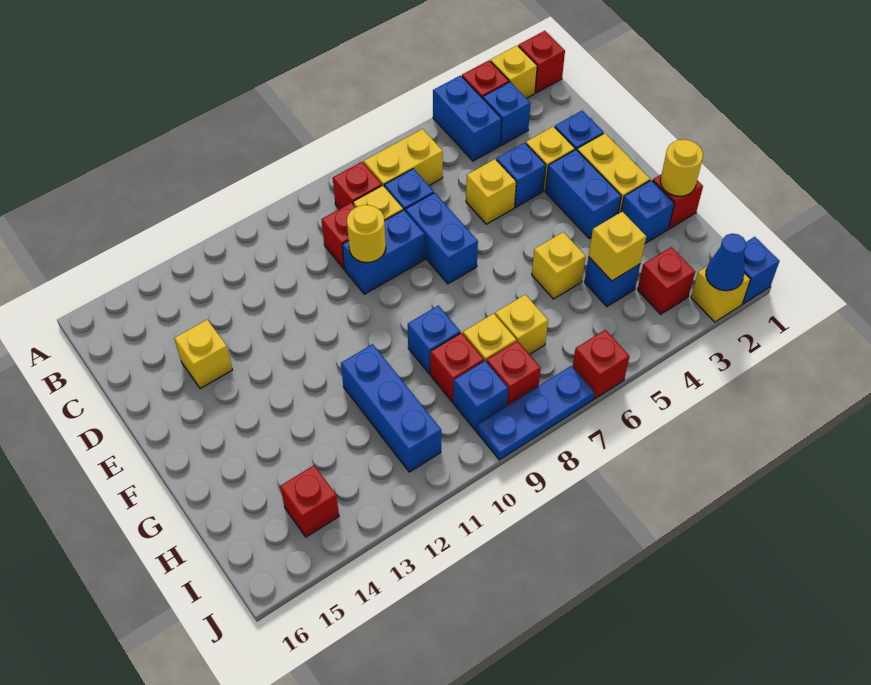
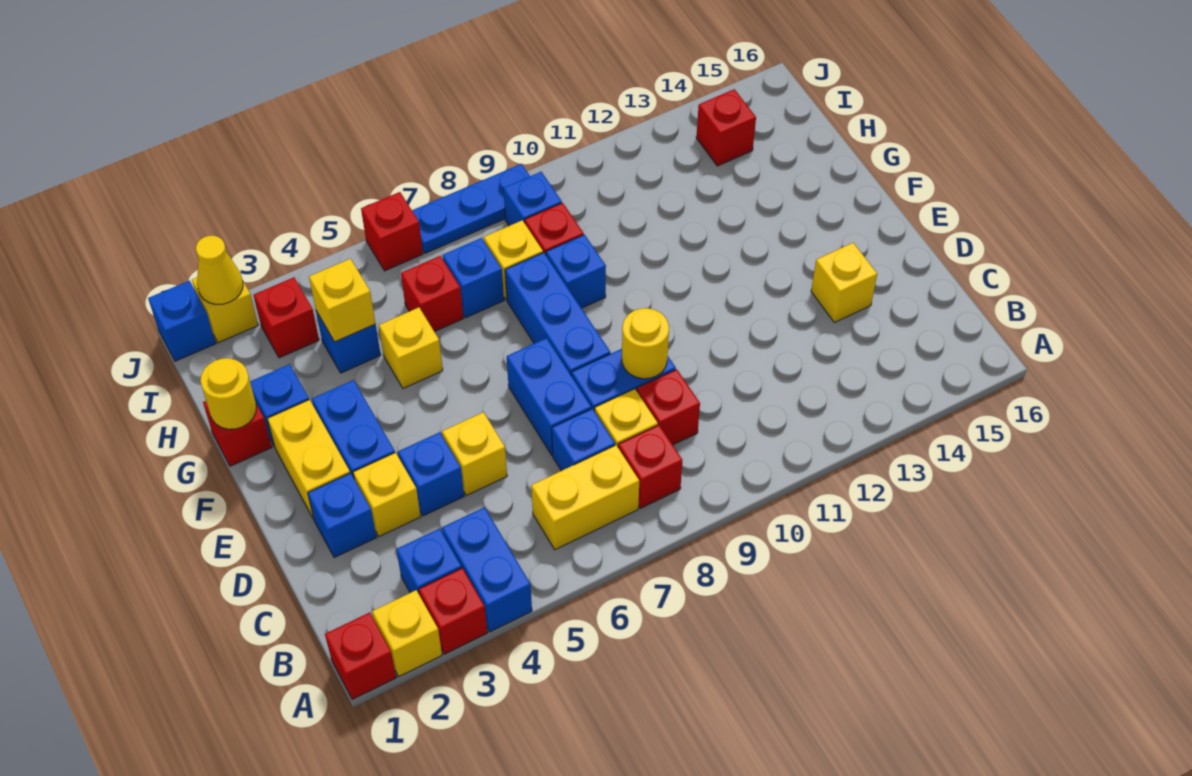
blue 1x3 brick [341,344,441,472] -> blue 1x3 brick moved to [505,253,610,376]
yellow 1x1 brick [495,295,548,355] -> blue 1x1 brick [443,238,504,318]
red 1x1 brick [487,341,541,406] -> red 1x1 brick moved to [401,256,463,332]
blue 1x1 cone [706,234,746,291] -> yellow 1x1 cone [196,236,243,304]

